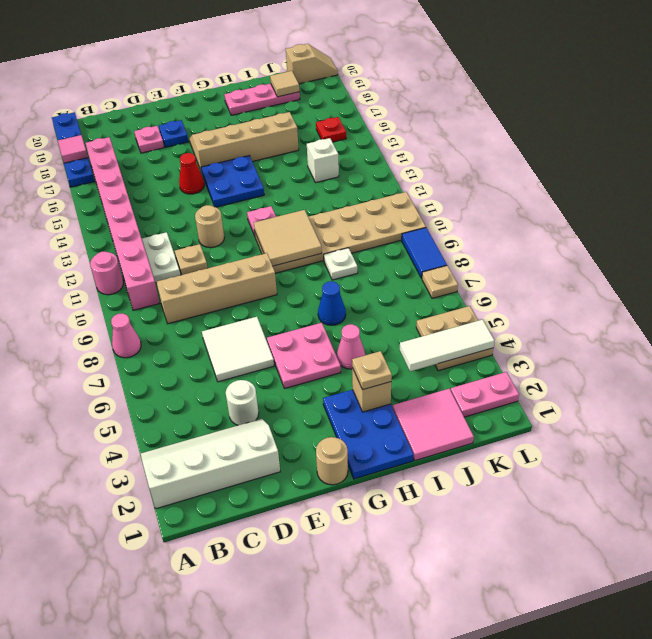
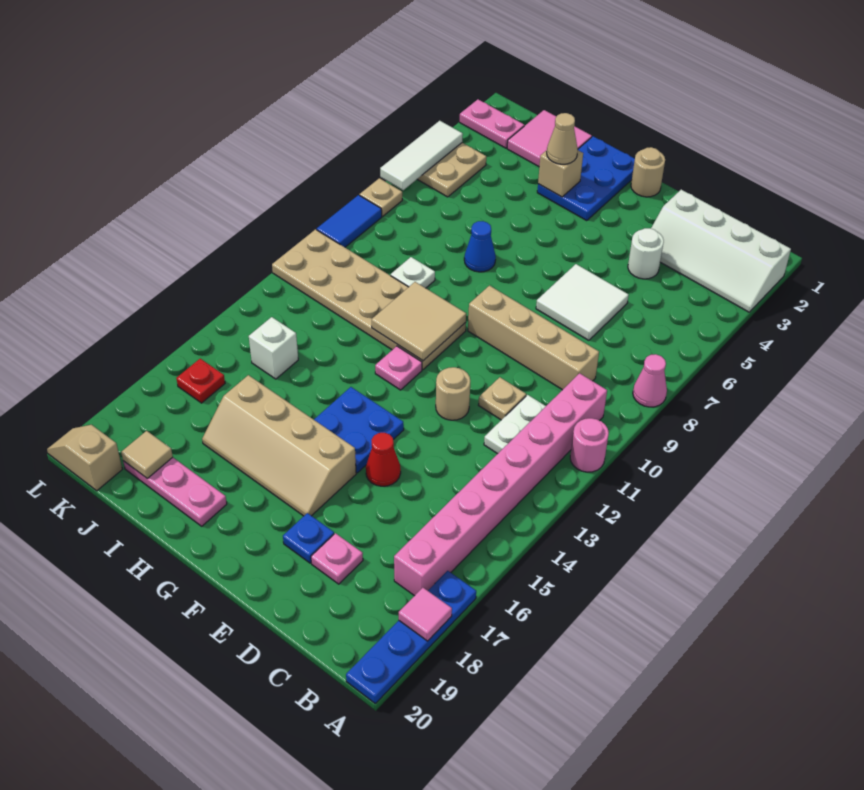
pink 2x2 plate [267,323,341,388] -> none
tan 1x1 plate [352,351,392,390] -> tan 1x1 cone [547,113,578,164]
pink 1x1 cone [337,324,365,369] -> none
white 1x3 tile [400,320,494,371] -> white 1x3 tile turned to [380,121,463,190]

